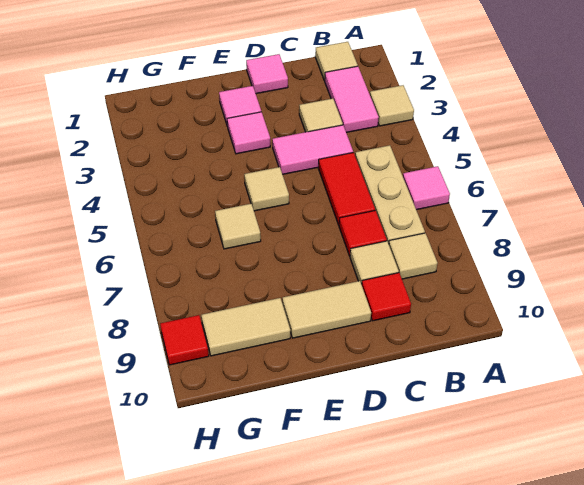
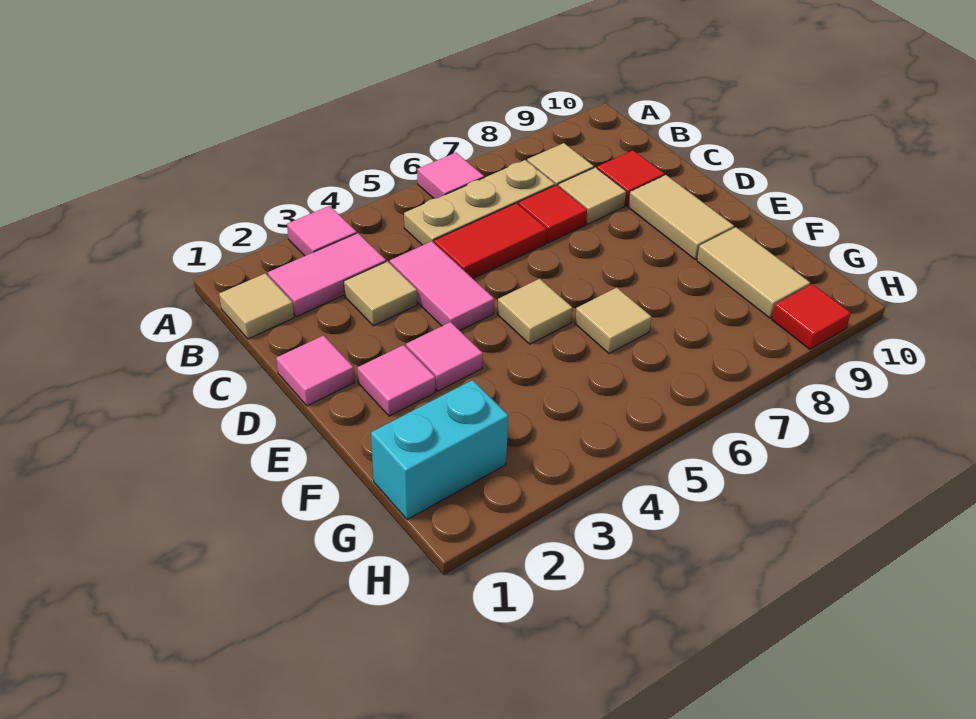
tan 1x1 tile [370,85,414,126] -> pink 1x1 tile [287,206,357,256]
none -> cyan 1x2 brick [371,380,509,520]

